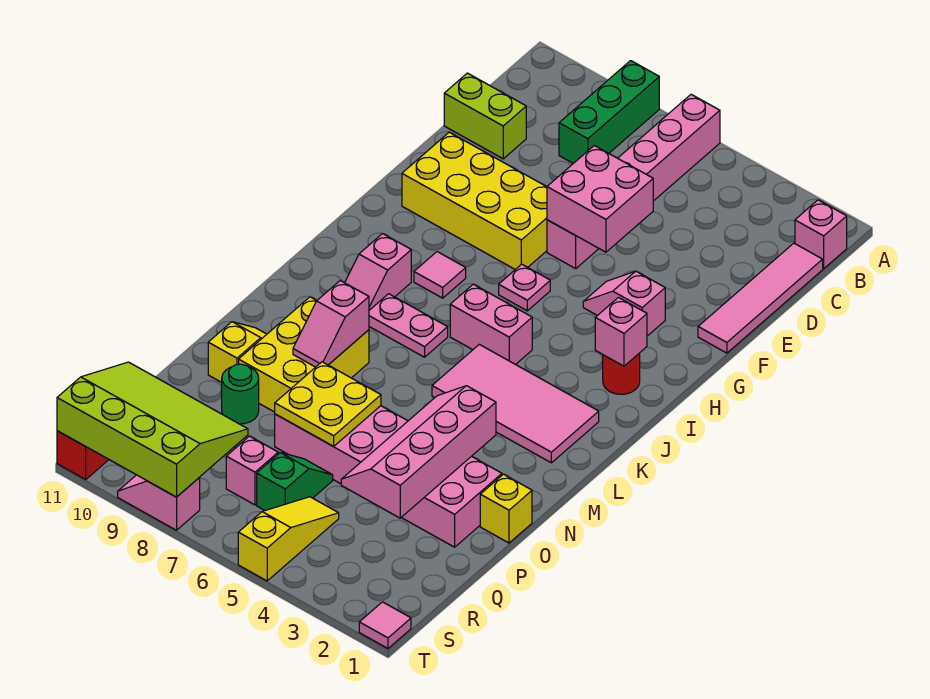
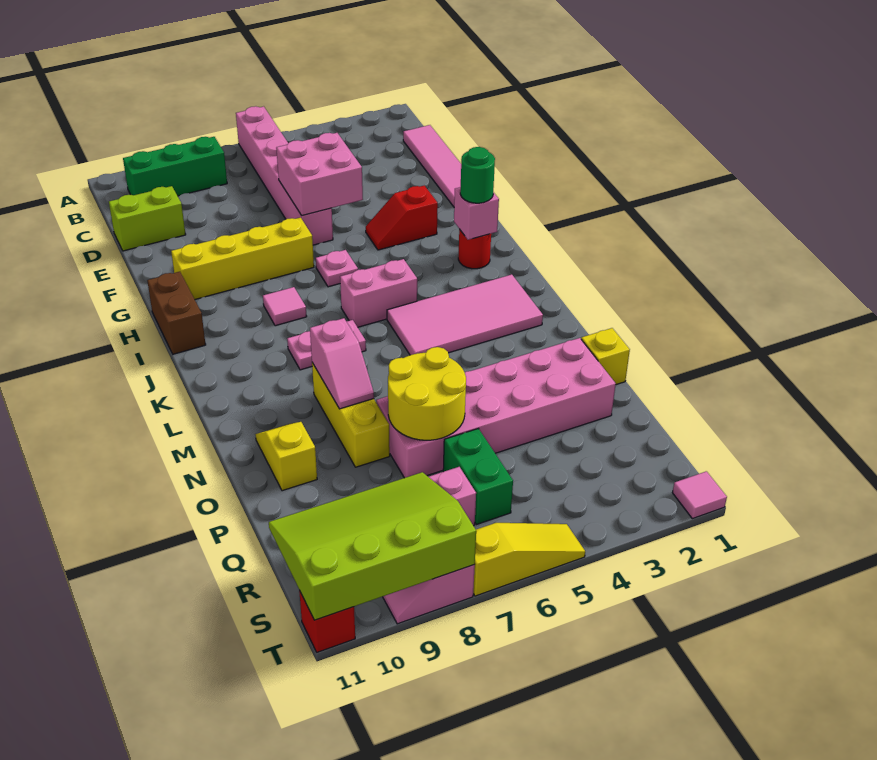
green 1x3 brick [559,61,659,163] -> green 1x3 brick turned to [123,137,227,196]
pink 1x1 brick [795,200,847,269] -> none
yellow 2x4 brick [402,132,547,269] -> yellow 1x4 brick [171,217,314,299]
pink 1x2 slope [583,271,665,336] -> red 1x2 slope [366,185,438,250]
none -> brown 1x2 brick [147,272,206,354]
pink 1x2 slope [345,234,411,310] -> none
yellow 2x3 brick [239,297,369,412] -> yellow 1x3 brick [312,363,390,467]
pink 2x4 slope [341,386,496,518] -> none
yellow 2x2 plate [275,362,381,446] -> yellow 2x2 round brick [388,347,466,440]
green 1x1 round brick [222,364,259,424] -> green 1x1 round brick moved to [460,147,495,203]
green 1x2 slope [257,453,333,511] -> green 1x2 brick [443,429,513,525]
yellow 1x3 slope [238,497,339,581] -> yellow 1x3 slope turned to [473,523,585,596]

